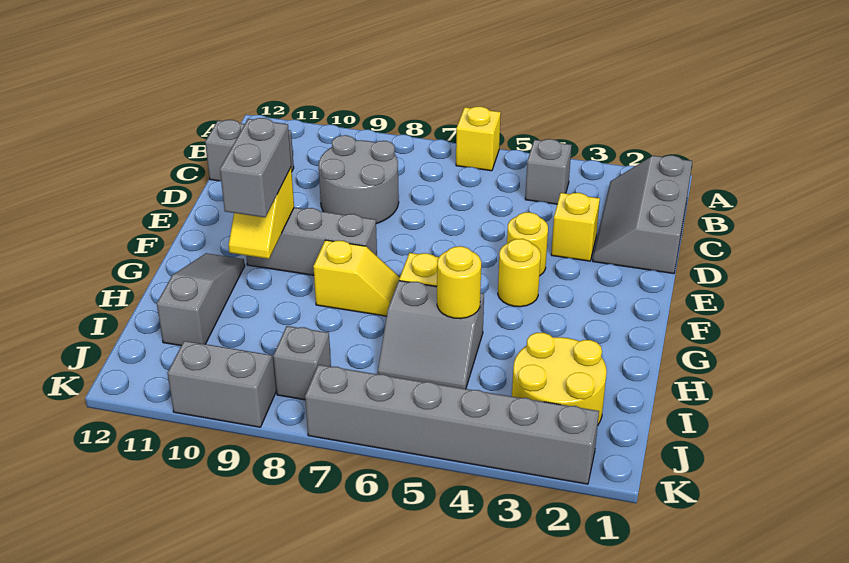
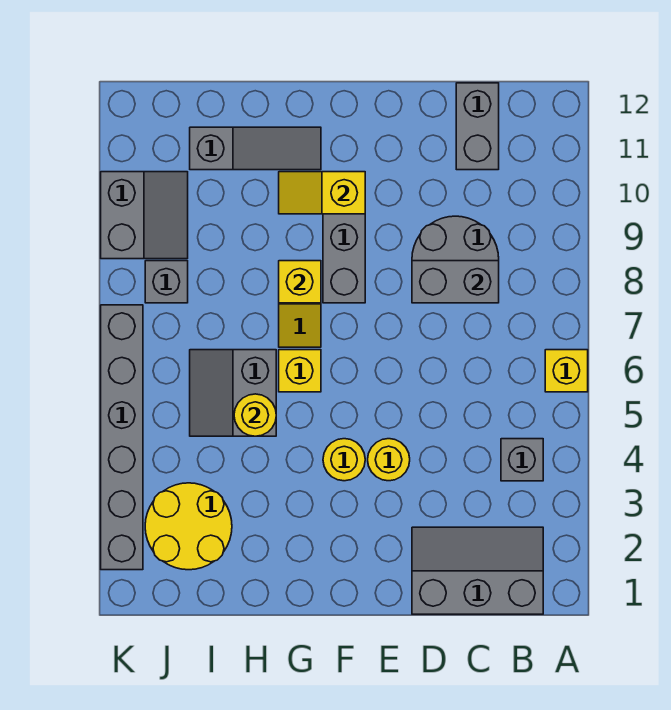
yellow 1x1 brick [551,193,600,261] -> yellow 1x1 brick moved to [279,261,321,303]
grey 1x2 brick [220,118,291,217] -> grey 1x2 brick moved to [412,261,499,303]

